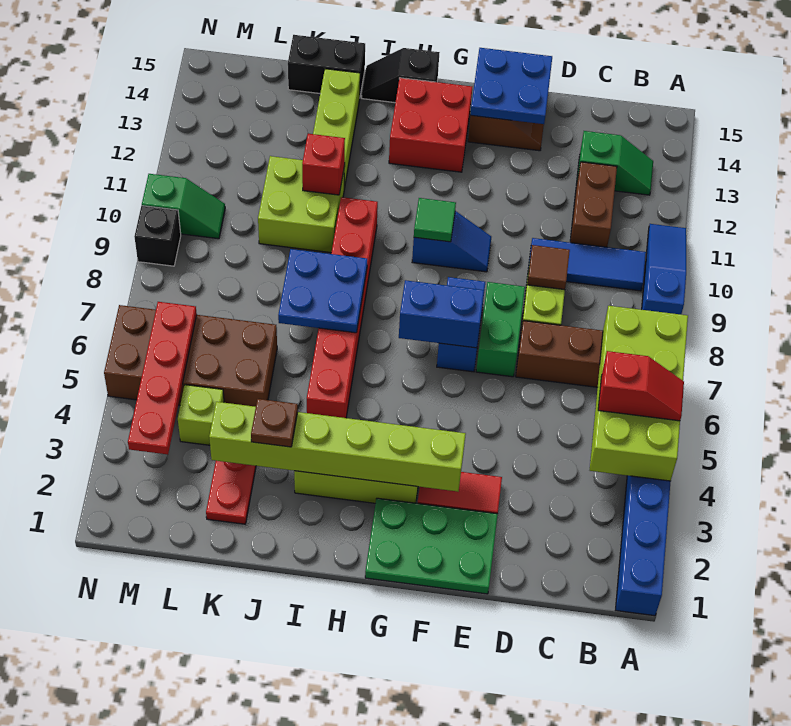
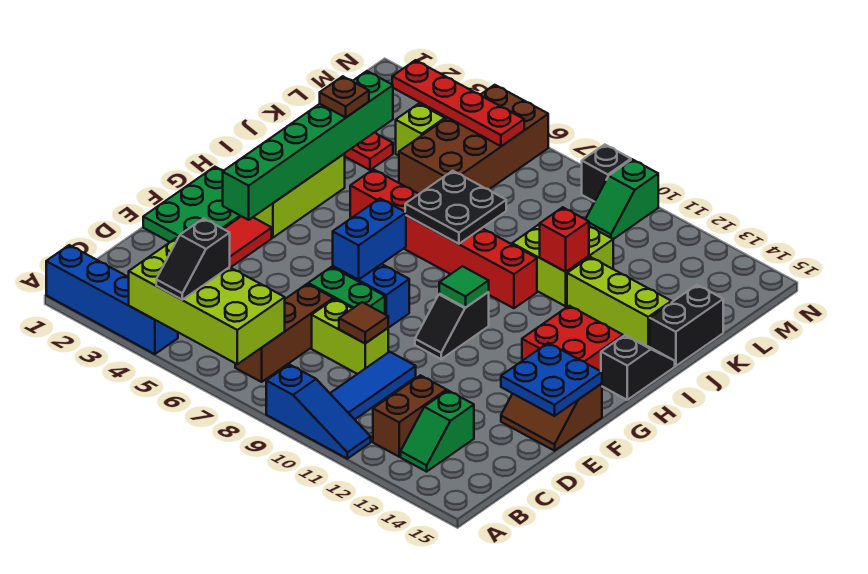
red 1x2 slope [598,351,684,421] -> black 1x2 slope [156,218,230,300]
brown 1x2 brick [570,162,617,247] -> brown 1x2 brick turned to [373,375,447,457]
lime 1x6 brick [209,402,466,492] -> green 1x6 brick [223,71,393,220]
blue 1x2 slope [412,211,491,272] -> black 1x2 slope [415,292,489,359]
blue 2x2 plate [278,249,367,333] -> black 2x2 plate [405,171,506,244]

